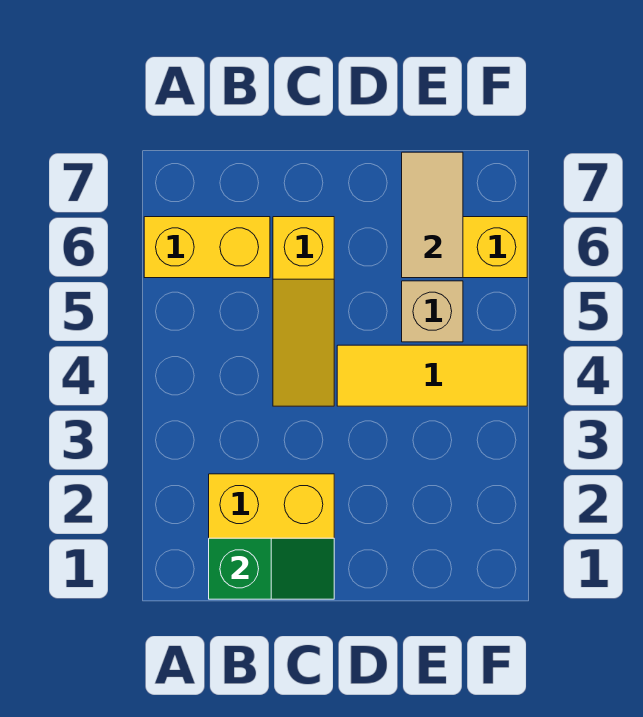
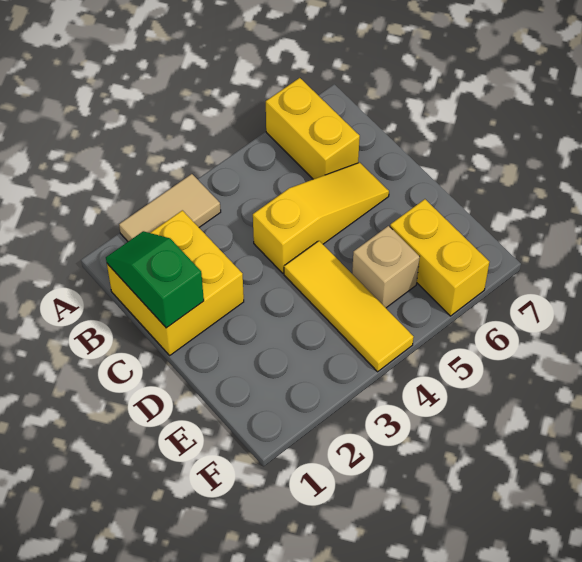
green 1x2 slope [209,538,334,599] -> green 1x2 slope turned to [106,231,204,328]
yellow 1x3 slope [273,217,334,406] -> yellow 1x3 slope turned to [253,162,389,273]
tan 1x2 tile [402,152,463,278] -> tan 1x2 tile moved to [119,174,221,241]

